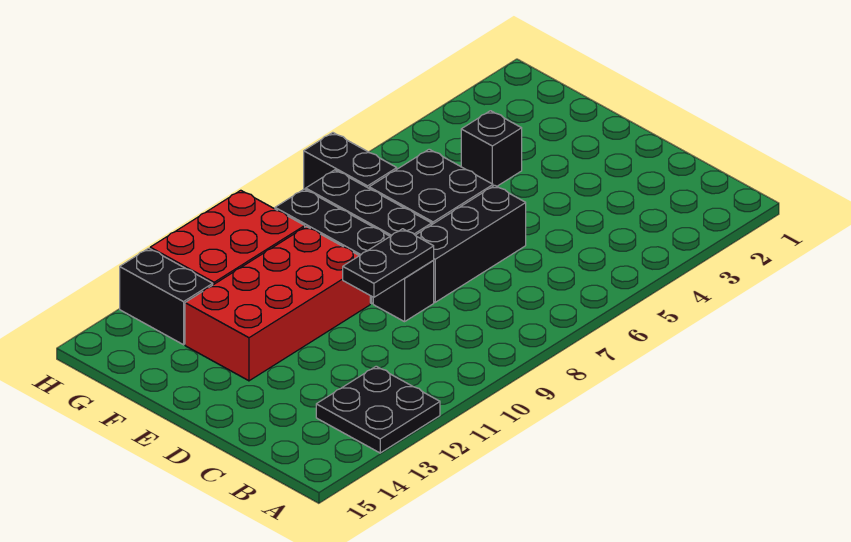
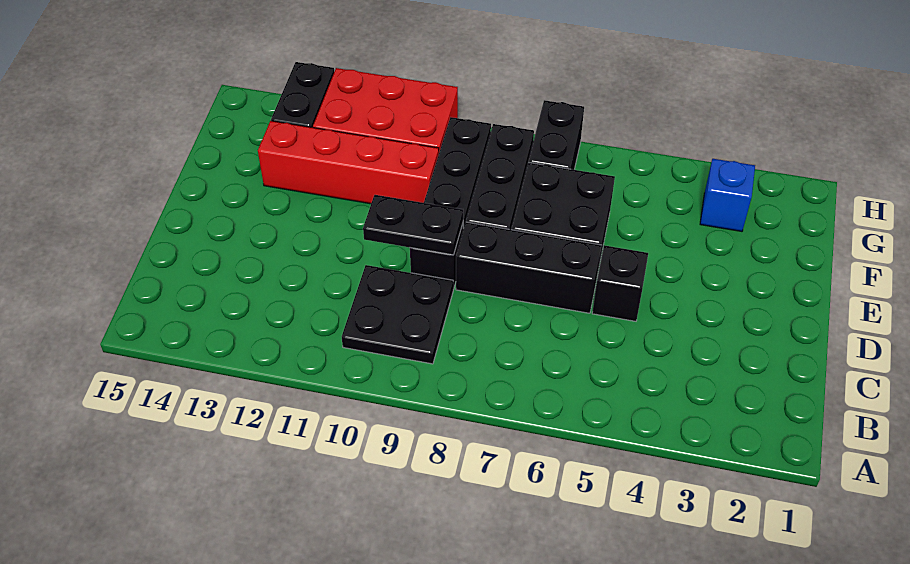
black 2x2 plate [316,366,440,453] -> black 2x2 plate moved to [342,265,453,364]
red 2x4 brick [185,226,370,381] -> red 1x4 brick [258,121,439,204]
black 1x1 brick [461,111,522,186] -> black 1x1 brick moved to [592,245,648,321]
none -> blue 1x1 brick [700,159,755,231]

